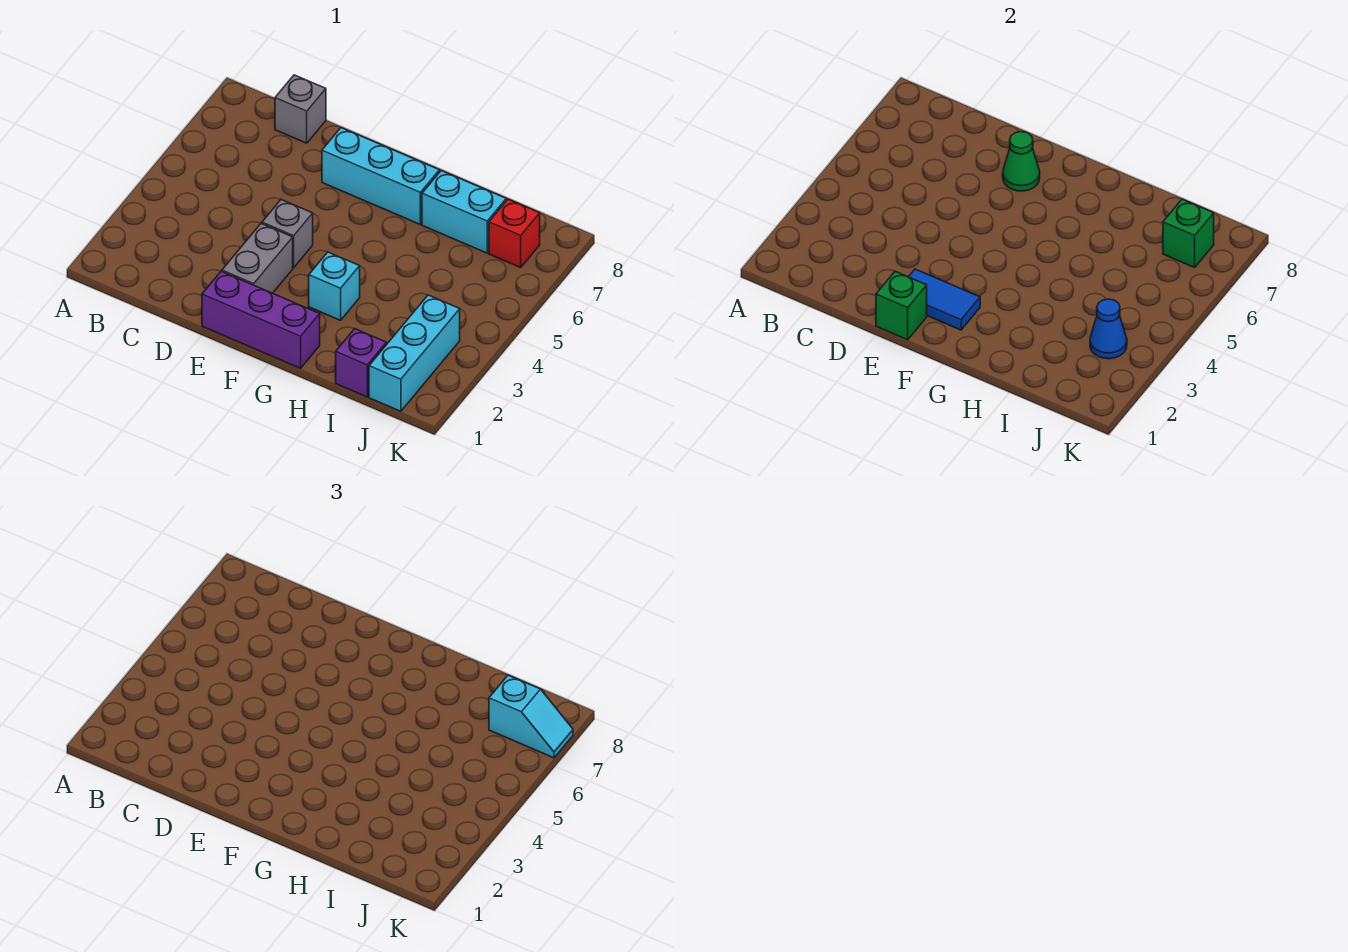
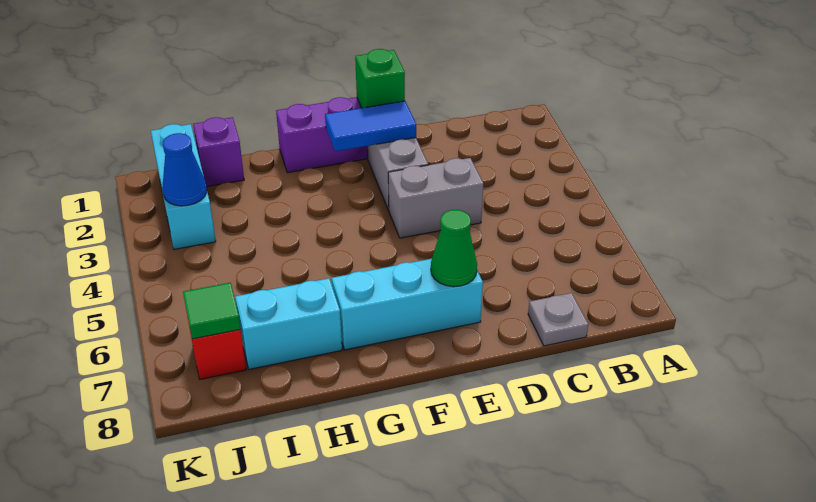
grey 1x1 brick [275,75,326,143] -> grey 1x1 plate [528,293,588,346]
grey 1x1 brick [262,200,313,268] -> grey 1x2 brick [388,158,483,238]
cyan 1x1 brick [309,252,360,320] -> none
green 1x1 brick [1163,199,1214,268] -> green 1x1 tile [183,283,240,339]
cyan 1x2 slope [489,675,573,758] -> none

